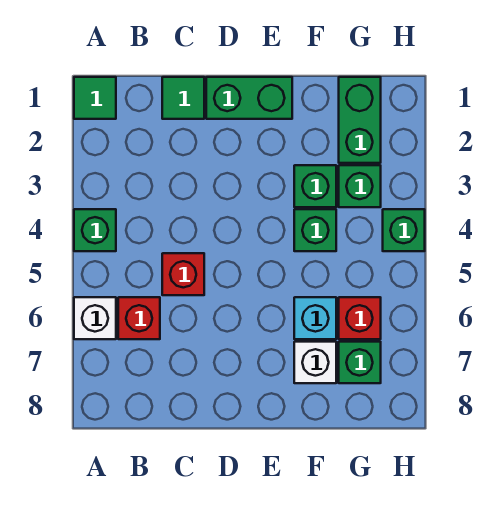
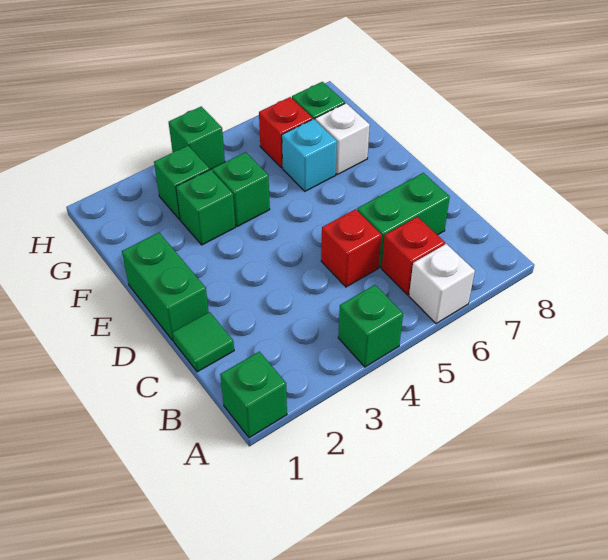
green 1x1 tile [74,77,116,119] -> green 1x1 brick [220,352,287,438]
green 1x2 brick [339,77,381,163] -> green 1x2 brick moved to [357,173,450,267]

